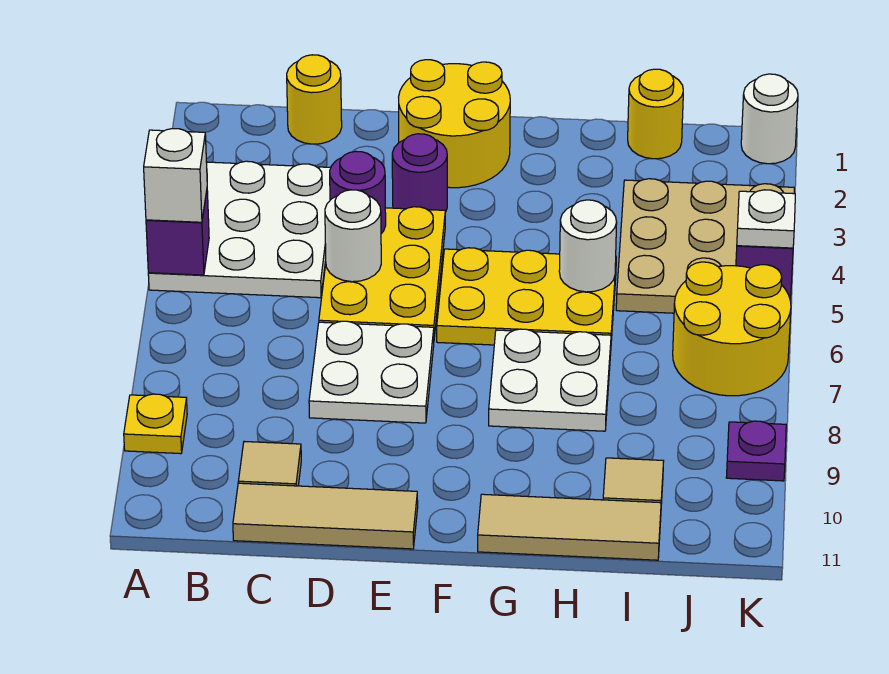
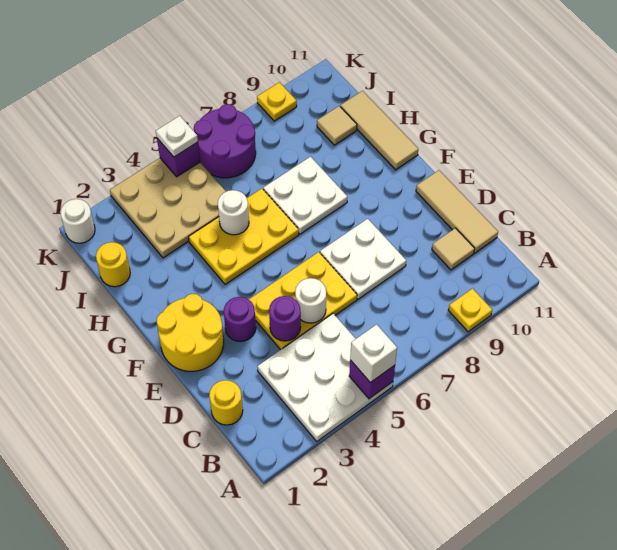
yellow 2x3 plate [437,248,616,345] -> yellow 2x3 plate turned to [189,189,299,284]
yellow 2x2 round brick [673,262,791,396] -> purple 2x2 round brick [194,104,256,178]
purple 1x1 plate [726,421,786,481] -> yellow 1x1 plate [257,82,297,121]

